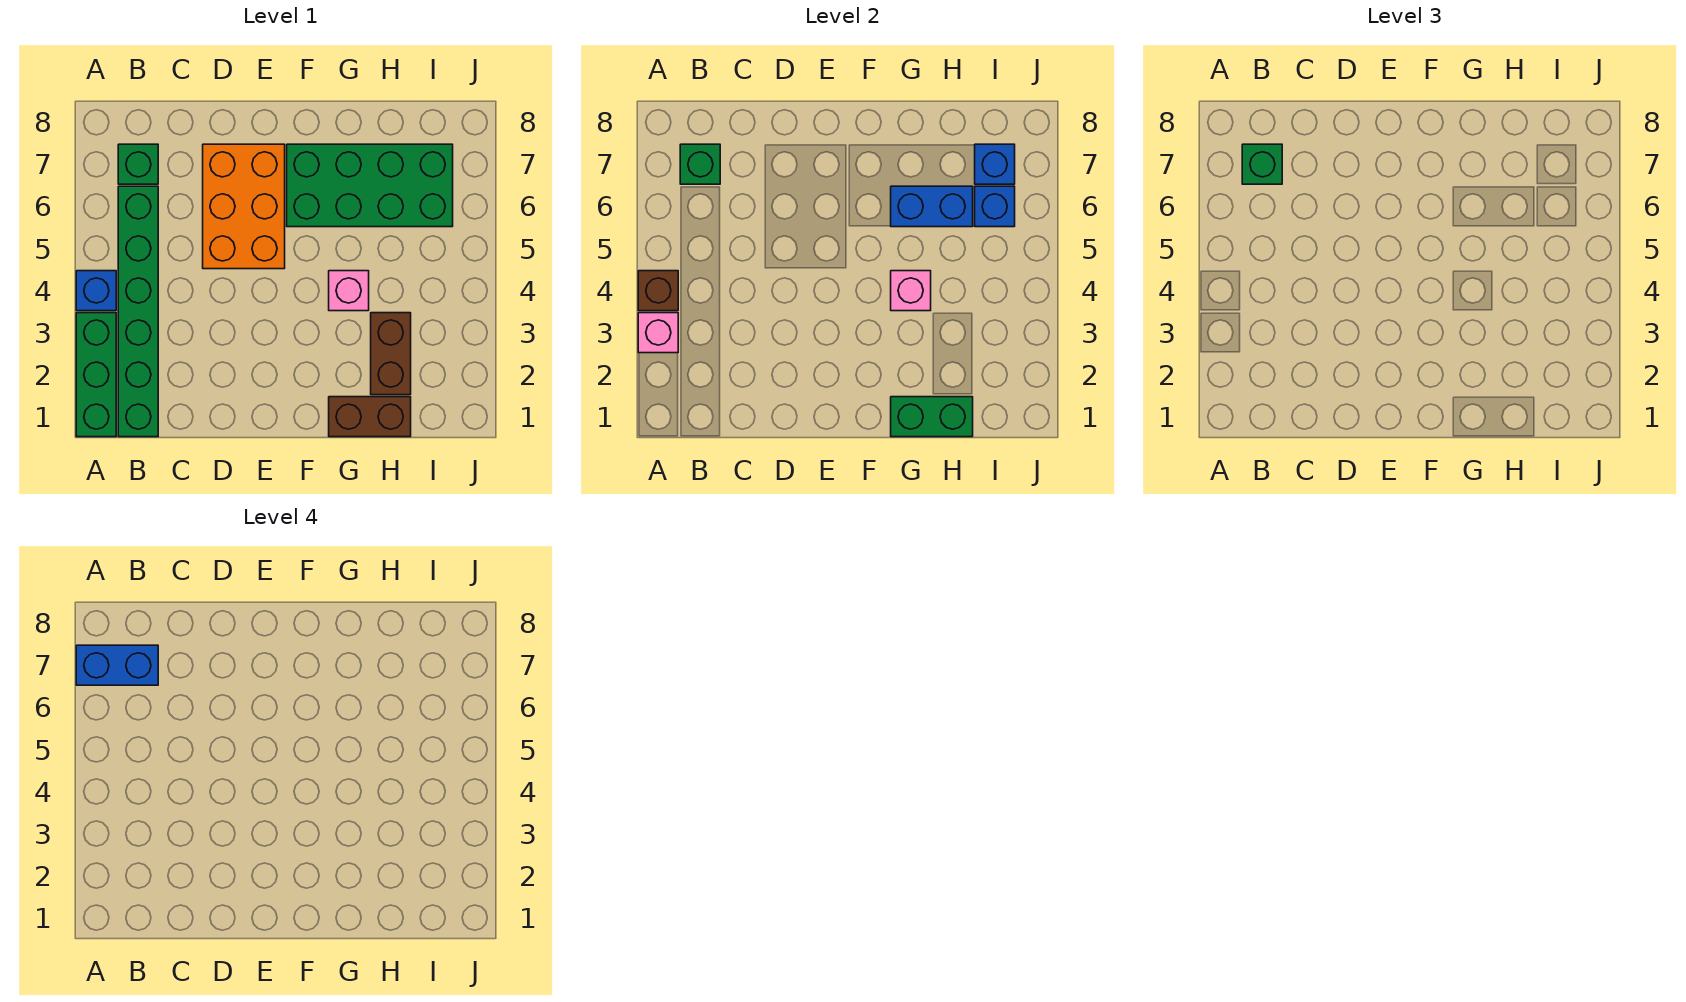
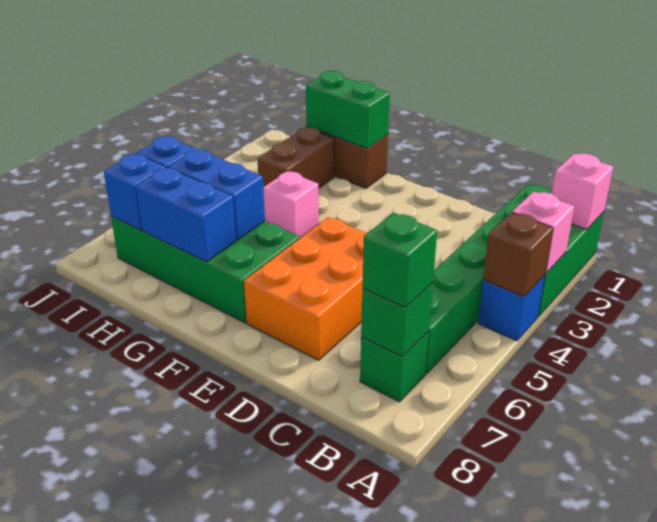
blue 1x2 brick [76,645,158,685] -> blue 1x2 brick moved to [136,167,236,262]
pink 1x1 brick [891,271,931,311] -> pink 1x1 brick moved to [552,153,613,229]

